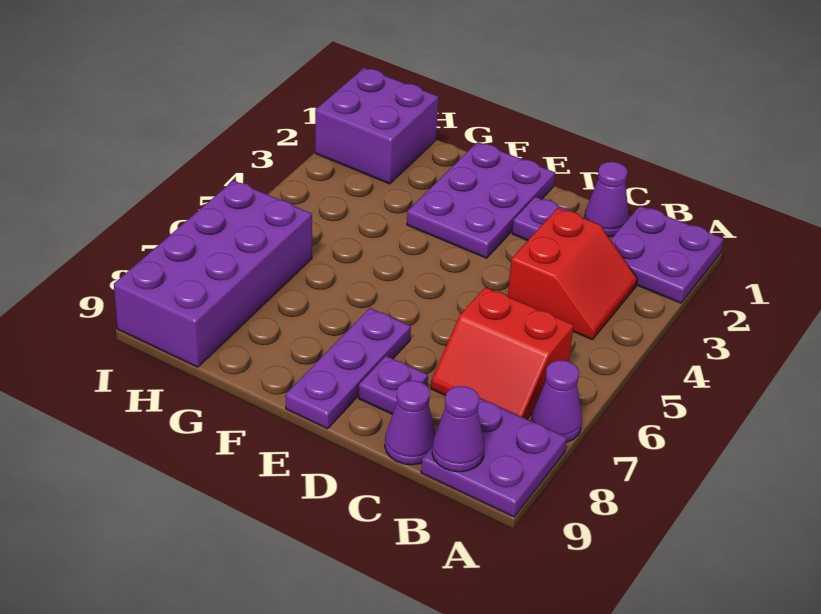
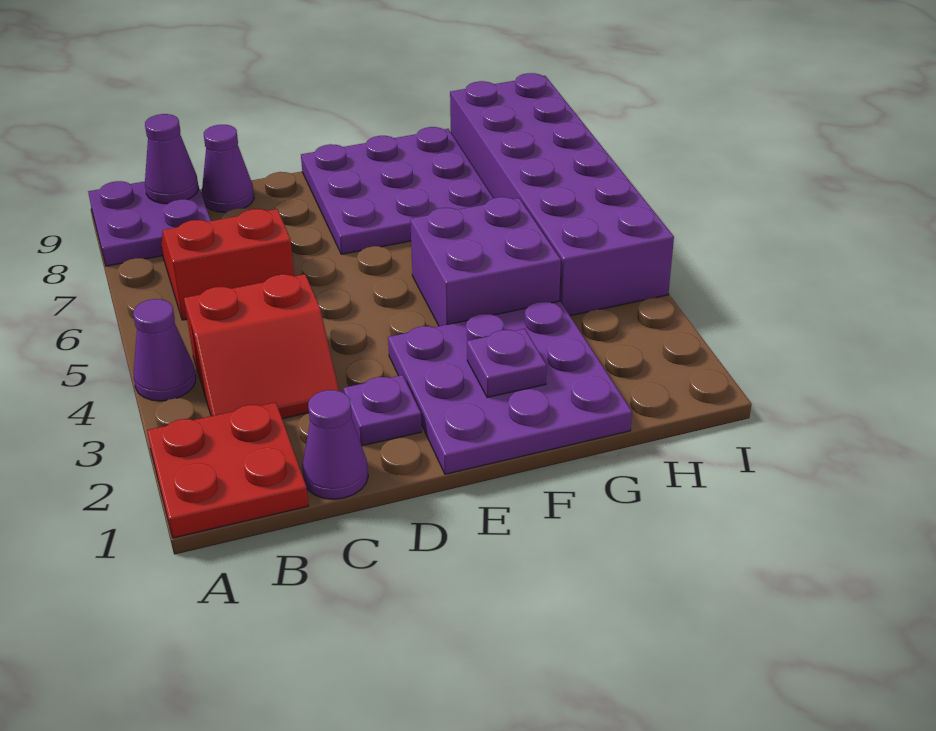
purple 2x2 plate [611,206,723,303] -> red 2x2 plate [147,402,308,538]
purple 1x1 cone [531,360,582,442] -> purple 1x1 cone moved to [133,299,196,401]
red 2x2 slope [508,208,637,340] -> red 2x2 slope turned to [184,274,339,419]
purple 1x1 plate [359,356,428,414] -> purple 1x1 plate moved to [467,329,547,397]
purple 2x3 plate [407,142,555,258] -> purple 3x3 plate [388,301,632,474]
purple 1x3 plate [285,308,411,429] -> purple 3x3 plate [301,127,493,254]
purple 2x2 brick [315,68,439,184] -> purple 2x2 brick moved to [410,197,561,326]
purple 2x4 brick [114,180,312,367] -> purple 2x6 brick [450,73,674,316]

